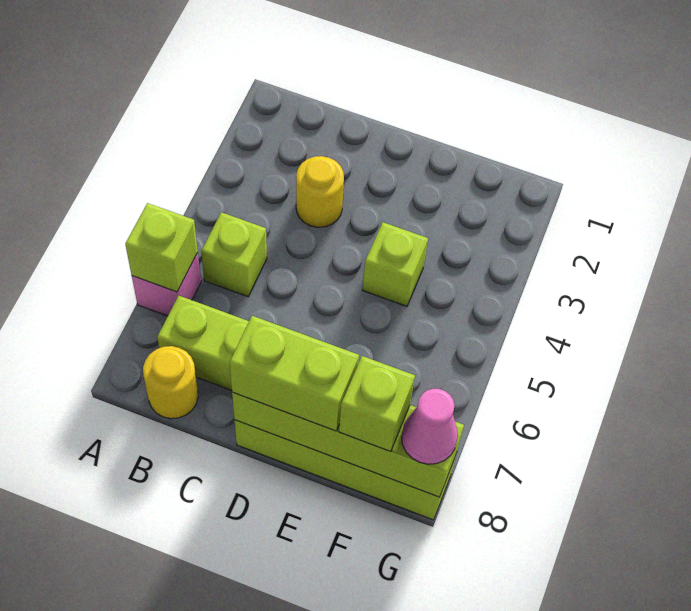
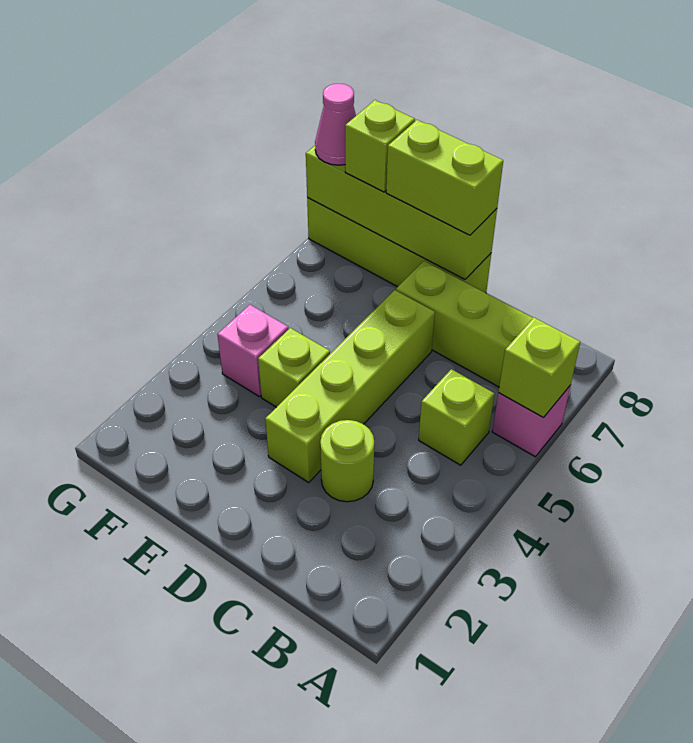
yellow 1x1 round brick [143,346,198,419] -> none
yellow 1x1 round brick [296,156,344,227] -> lime 1x1 round brick [320,420,374,502]
none -> lime 1x4 brick [265,290,435,482]
none -> pink 1x1 brick [217,305,288,397]

